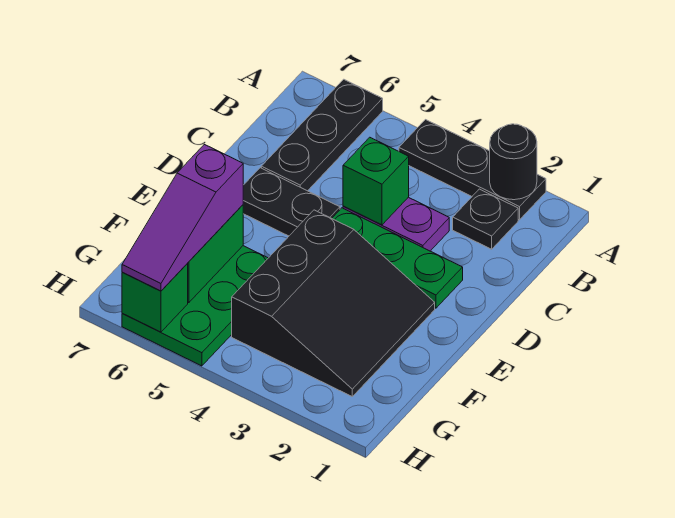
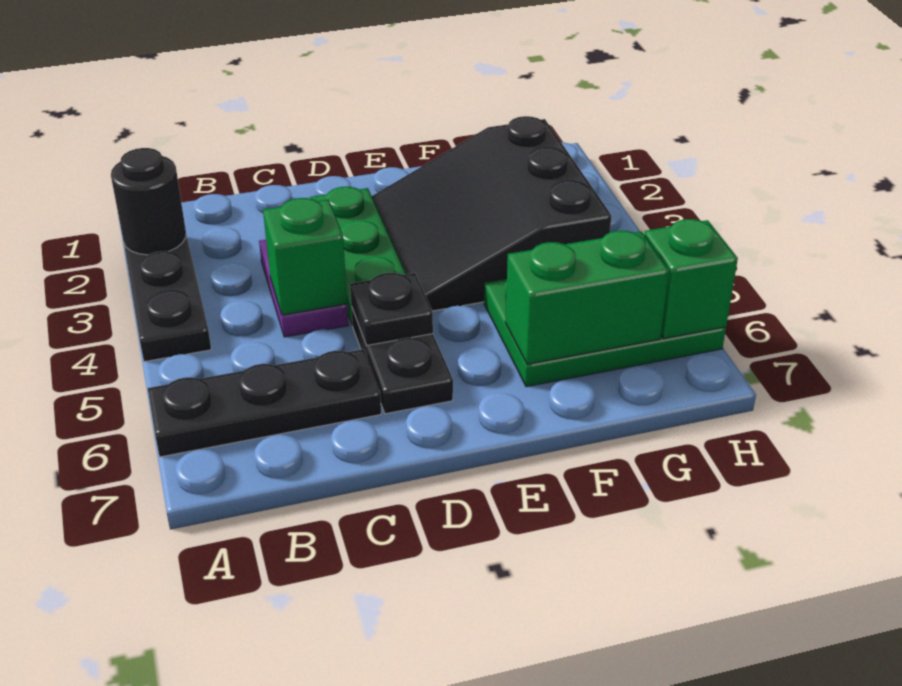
black 1x1 plate [453,189,518,249] -> black 1x1 plate moved to [350,273,433,346]
black 3x3 slope [232,210,435,396] -> black 3x3 slope turned to [372,116,611,311]
purple 1x3 slope [122,144,243,291] -> none

